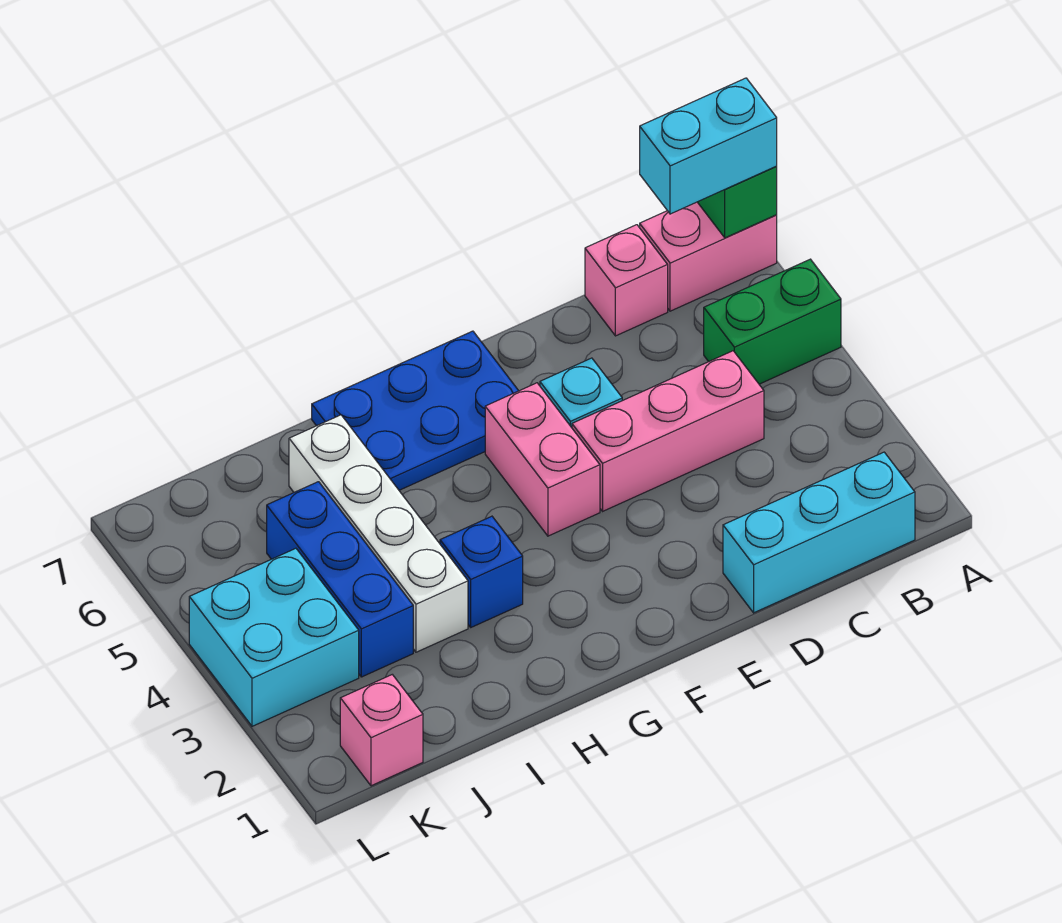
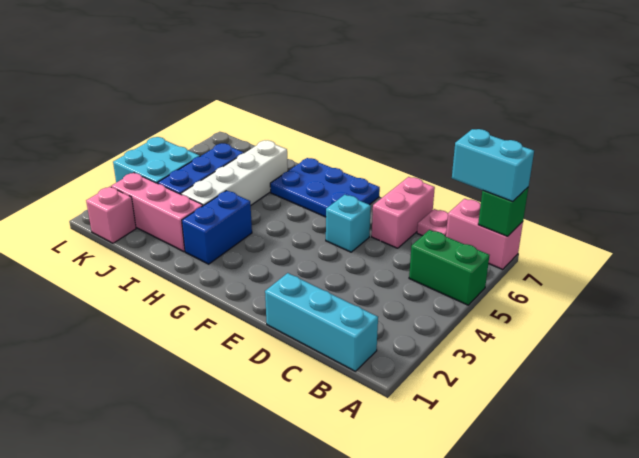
pink 1x3 brick [572,351,764,511] -> pink 1x3 brick moved to [111,173,203,252]
pink 1x1 brick [585,225,668,336] -> pink 1x1 plate [417,209,448,236]
pink 1x2 brick [485,383,600,536] -> pink 1x2 brick moved to [372,177,435,248]
blue 1x1 brick [440,516,523,627] -> blue 1x2 brick [182,191,252,264]

